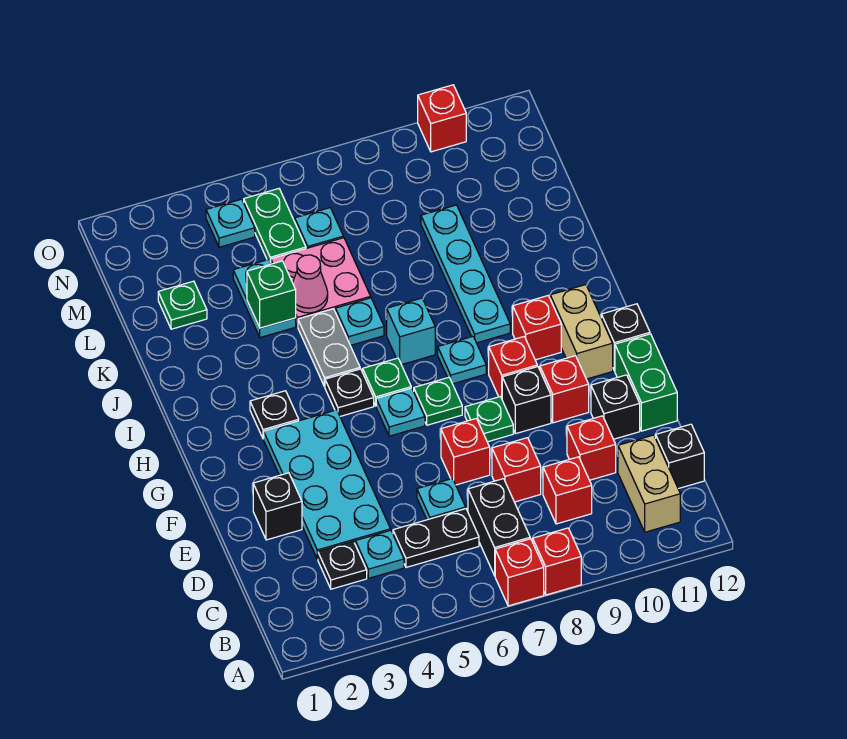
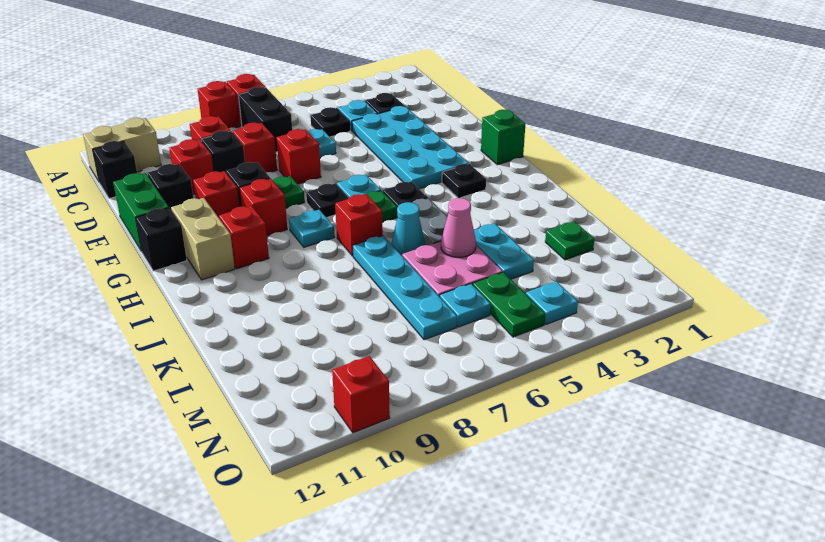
tan 1x2 brick [618,435,680,532] -> tan 1x2 brick turned to [83,118,161,181]
black 1x2 plate [393,509,479,567] -> black 1x1 plate [310,107,350,137]
black 1x1 brick [253,473,302,540] -> black 1x1 brick moved to [201,131,245,172]
green 1x1 plate [414,377,462,425] -> black 1x1 plate [306,183,349,218]
cyan 1x1 brick [387,298,435,365] -> red 1x1 brick [335,194,383,256]
cyan 1x4 plate [421,205,510,343] -> cyan 1x4 plate moved to [353,236,457,340]
cyan 1x1 plate [335,298,384,345] -> cyan 1x1 cone [391,202,425,255]
green 1x1 brick [247,261,296,328] -> green 1x1 brick moved to [481,110,525,165]

